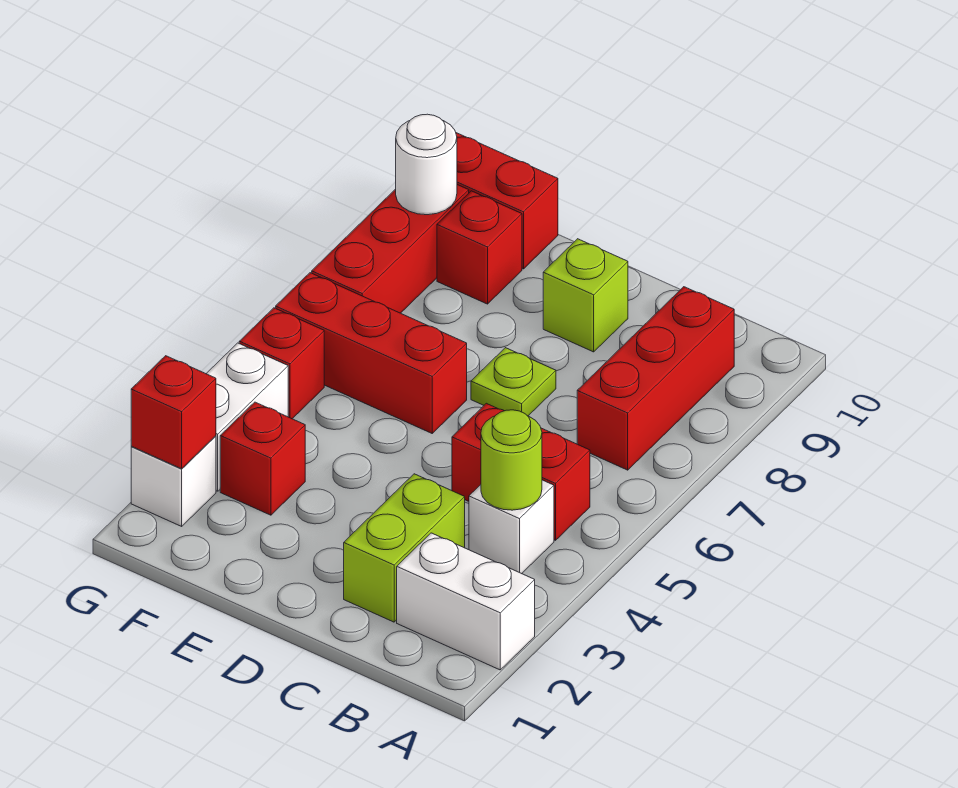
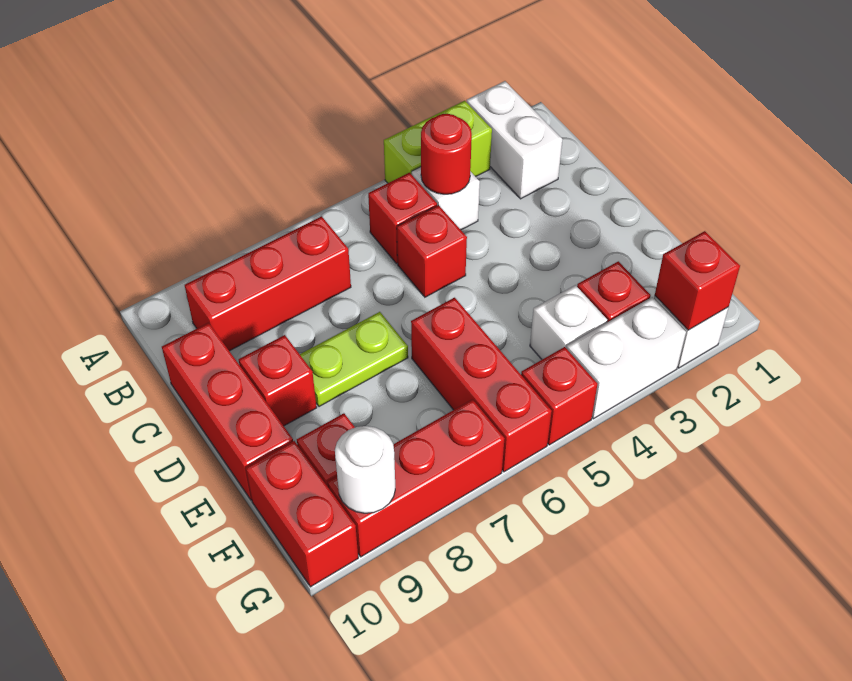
lime 1x1 round brick [481,410,542,510] -> red 1x1 round brick [421,114,472,194]
lime 1x2 brick [344,474,465,622] -> lime 1x2 brick moved to [384,101,492,183]
none -> red 1x3 brick [162,323,293,500]
lime 1x1 plate [471,348,556,416] -> lime 1x2 plate [300,312,408,407]
lime 1x1 brick [543,239,628,352] -> red 1x1 brick [239,335,317,426]
none -> white 1x1 brick [530,285,607,359]

